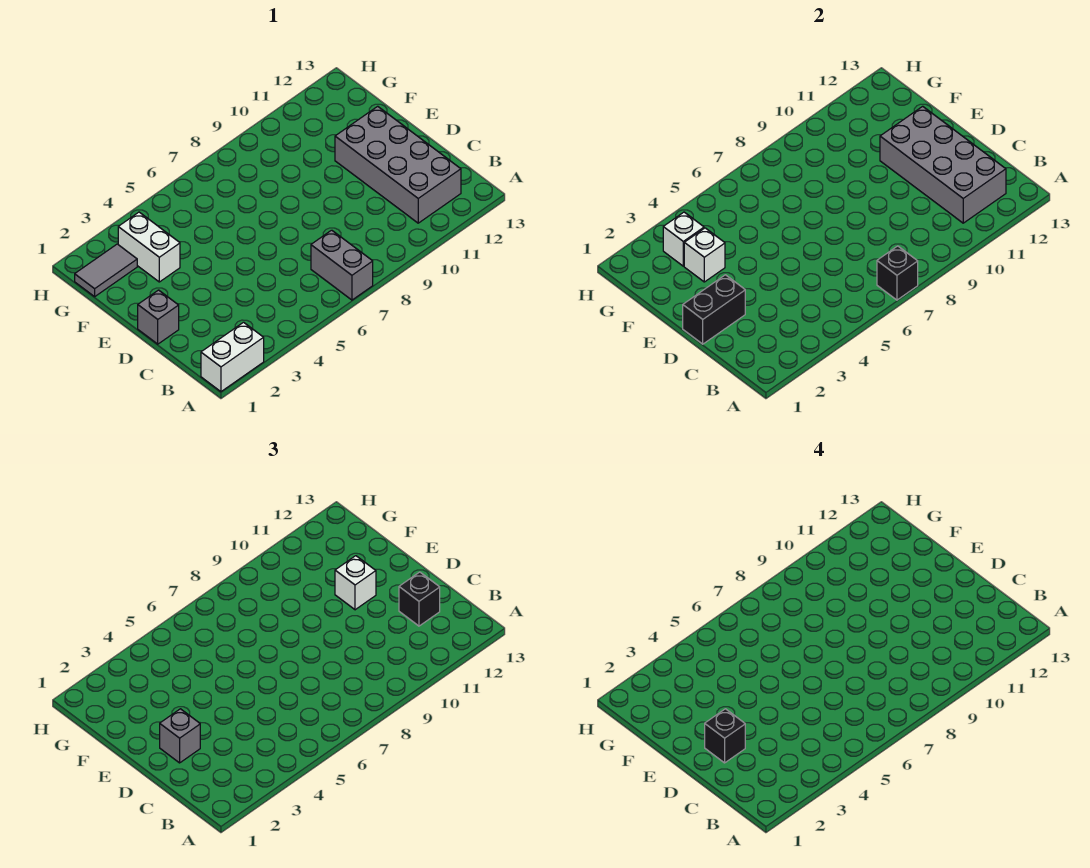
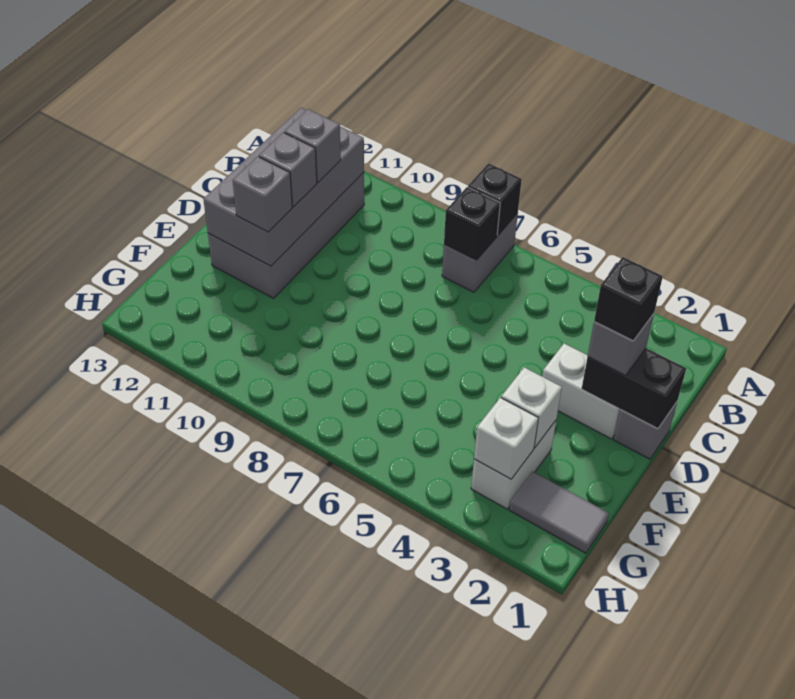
white 1x2 brick [201,322,264,392] -> white 1x2 brick moved to [542,344,620,439]
none -> grey 1x1 brick [284,109,341,183]
black 1x1 brick [399,572,440,626] -> black 1x1 brick moved to [444,187,500,260]
none -> grey 1x1 brick [259,132,317,207]
white 1x1 brick [335,556,376,610] -> grey 1x1 brick [233,156,292,232]

